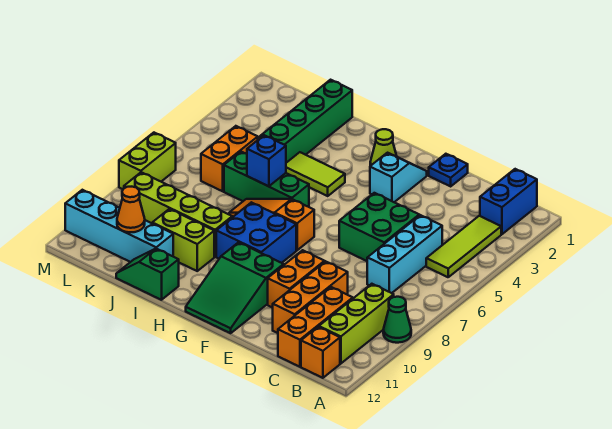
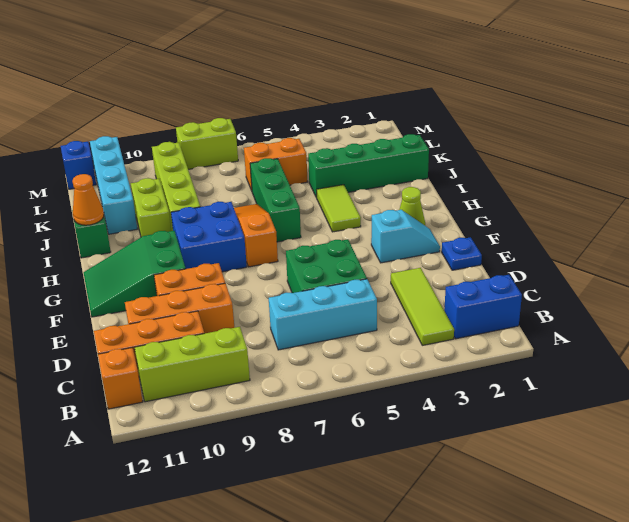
green 1x1 cone [383,297,411,343] -> none
lime 1x3 tile [426,216,501,277] -> lime 1x3 tile turned to [391,268,454,345]
blue 1x1 brick [247,135,286,186] -> blue 1x1 brick moved to [61,141,96,189]
orange 1x1 cone [117,187,145,232] -> orange 1x1 cone moved to [73,174,104,225]

